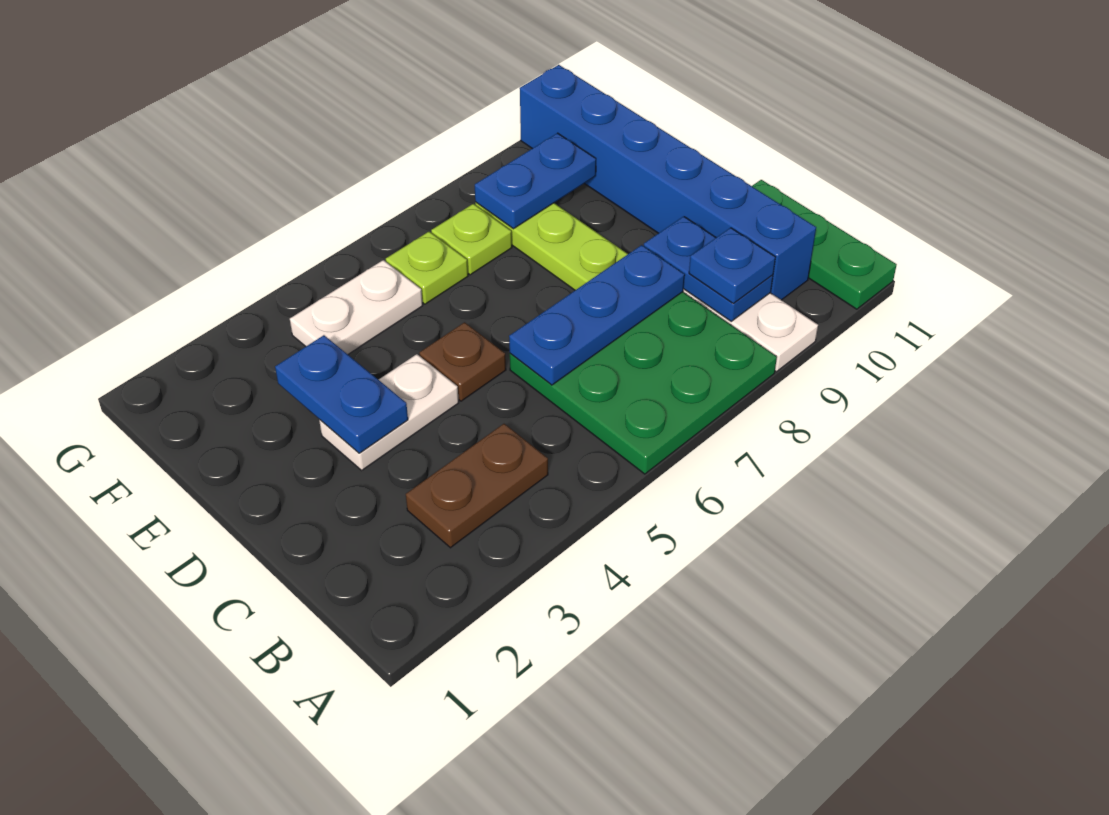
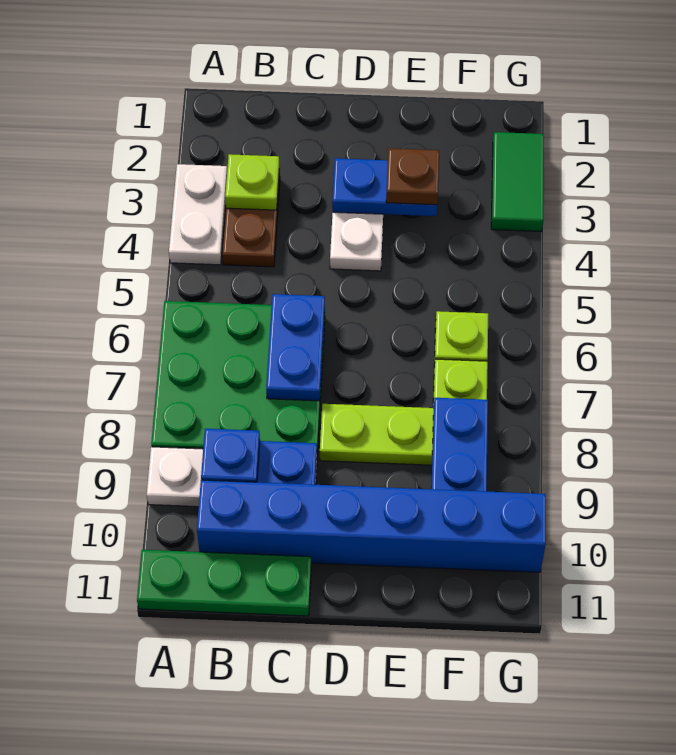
none -> lime 1x1 plate [225,154,280,210]
blue 1x3 plate [509,245,685,385] -> blue 1x2 plate [266,294,325,401]
brown 1x1 plate [419,322,506,401] -> brown 1x1 plate moved to [386,148,439,205]
white 1x2 plate [290,260,423,354] -> white 1x2 plate moved to [169,164,227,265]
none -> green 1x2 tile [491,132,544,232]

